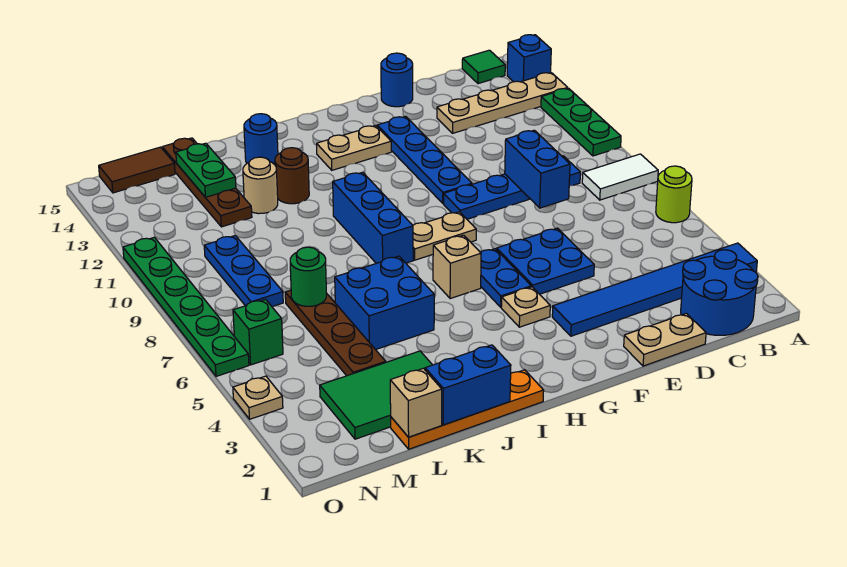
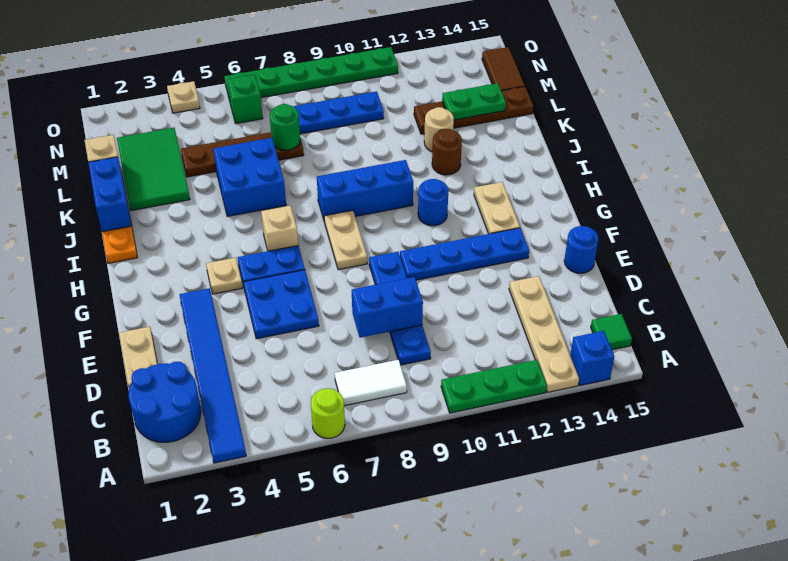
white 1x2 tile [582,154,658,200] -> white 1x2 tile turned to [335,360,407,406]
blue 1x1 round brick [244,114,278,164] -> blue 1x1 round brick moved to [418,179,448,226]

